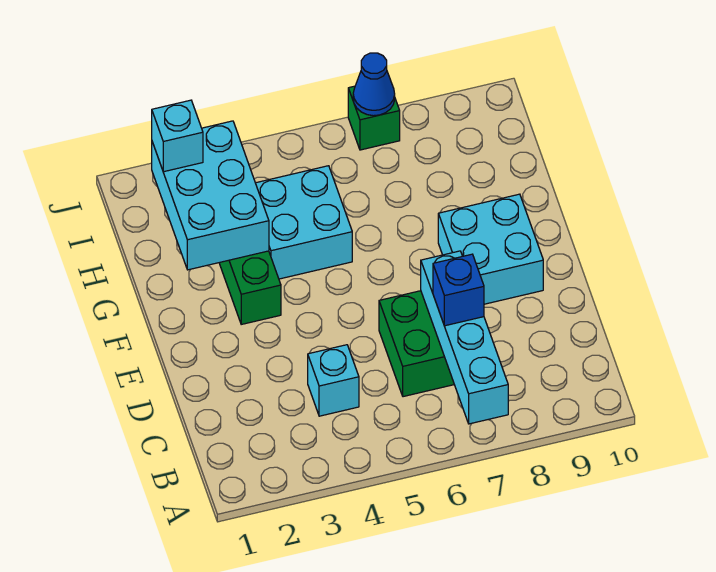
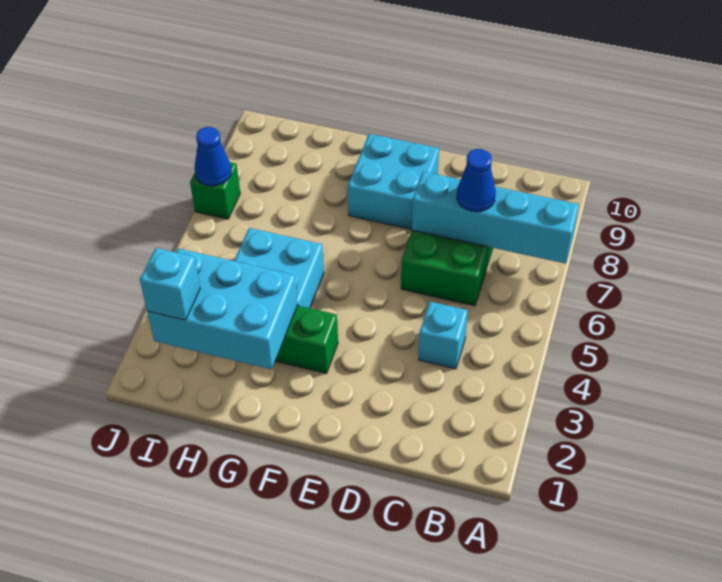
blue 1x1 brick [433,254,484,326] -> blue 1x1 cone [457,149,496,212]

